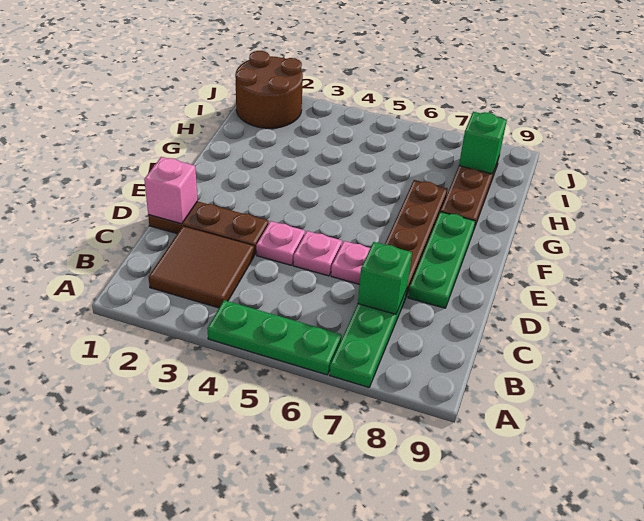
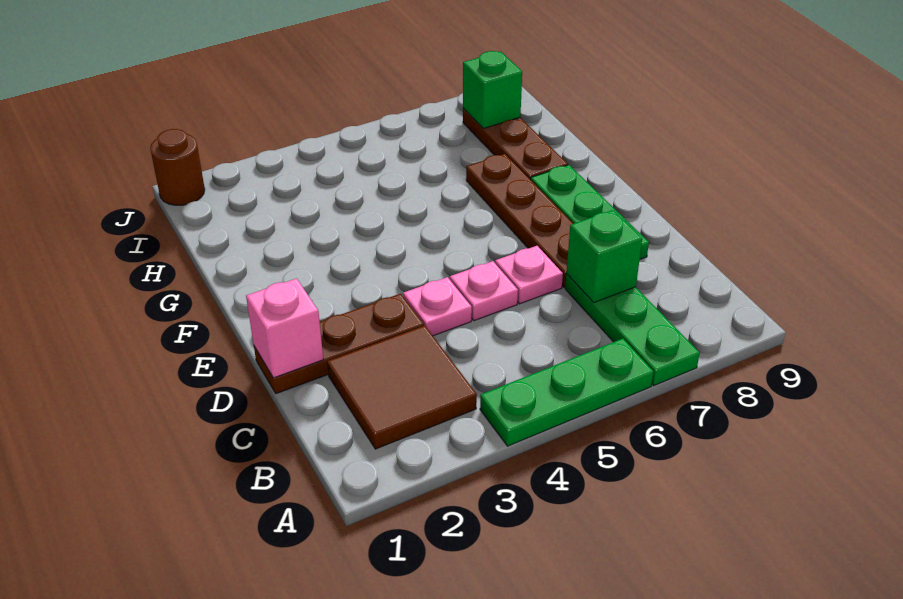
brown 2x2 round brick [235,51,303,128] -> brown 1x1 round brick [150,129,205,205]

